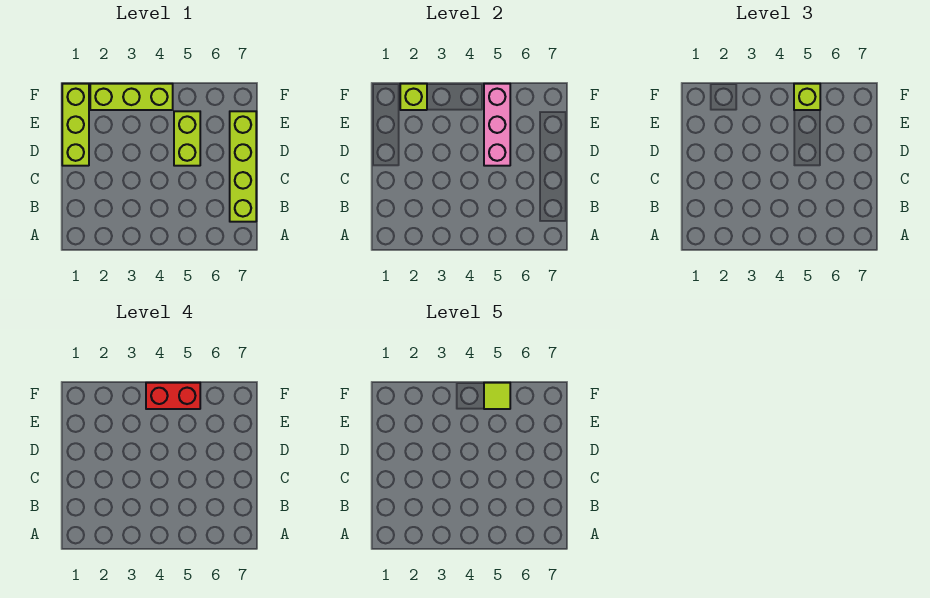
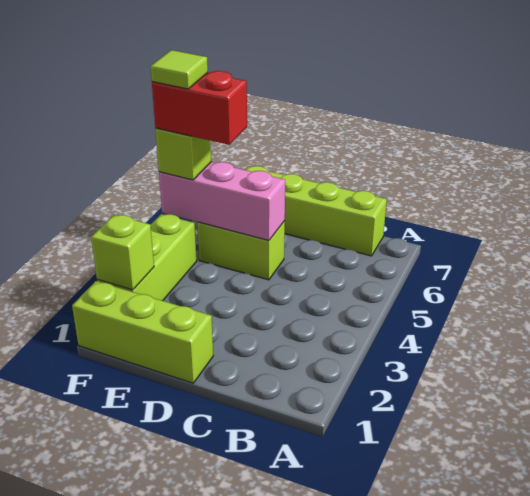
red 1x2 brick [146,383,200,409] -> red 1x2 brick turned to [152,71,247,145]

